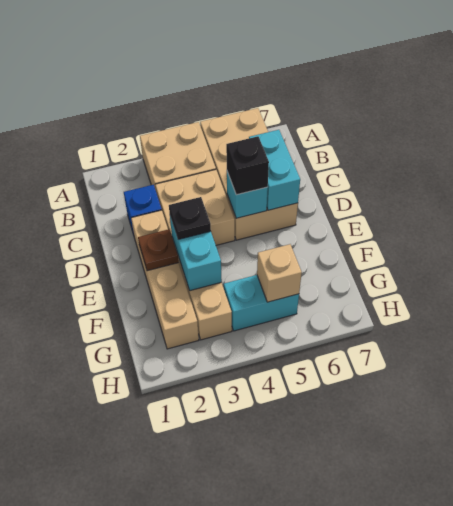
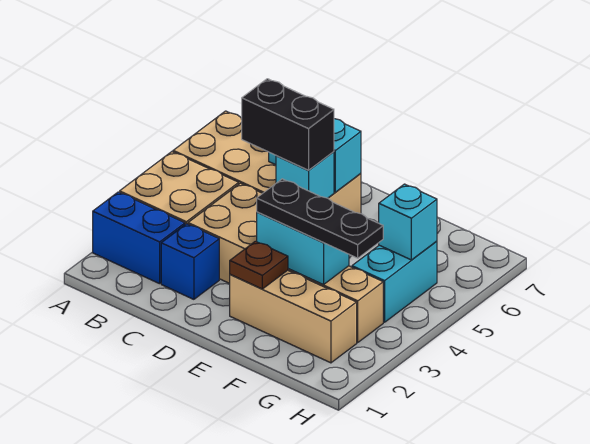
none -> blue 1x2 brick [93,192,185,284]
tan 1x4 brick [131,210,199,349] -> tan 1x3 brick [230,270,357,363]
black 1x1 brick [226,136,269,195] -> black 1x2 brick [241,79,334,170]
black 1x1 plate [169,197,211,239] -> black 1x3 plate [257,179,383,258]
tan 1x1 brick [257,244,302,302] -> cyan 1x1 brick [379,184,437,260]

